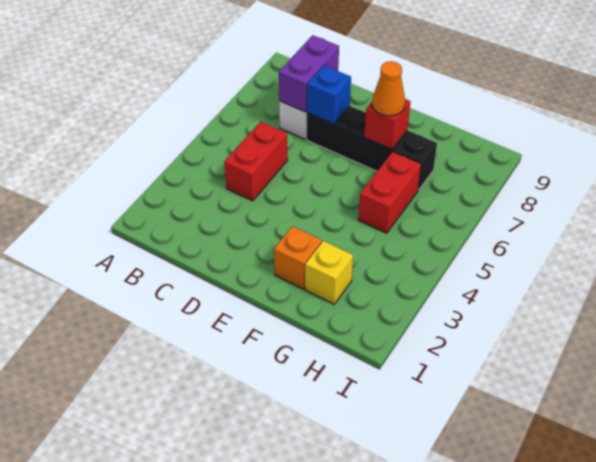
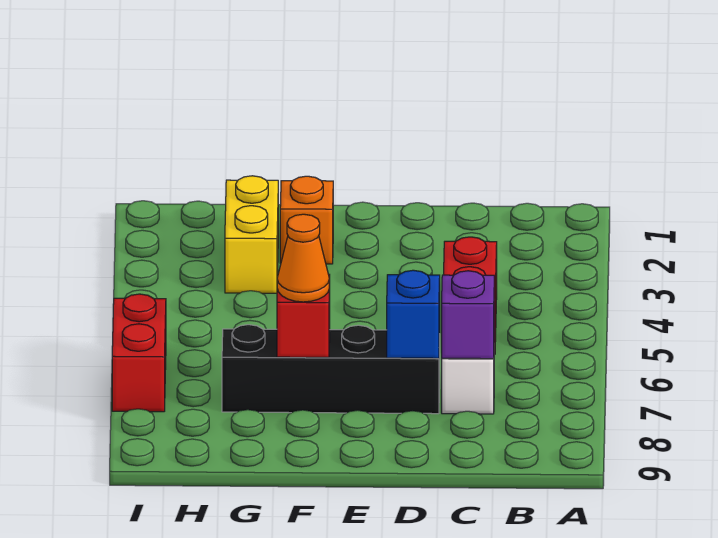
purple 1x2 brick [279,35,339,112] -> purple 1x1 brick [442,271,494,359]
yellow 1x1 brick [305,241,353,304] -> yellow 1x2 brick [225,176,278,293]
red 1x2 brick [358,152,421,233] -> red 1x2 brick moved to [112,294,166,412]

